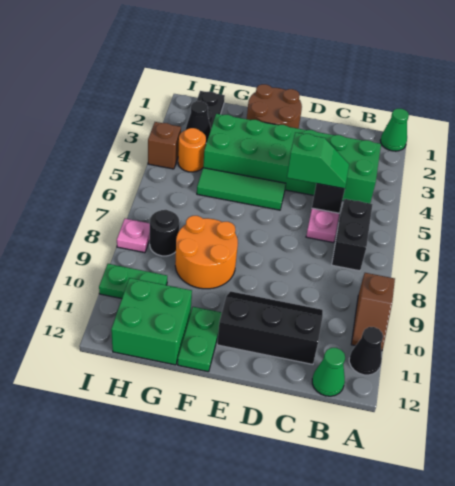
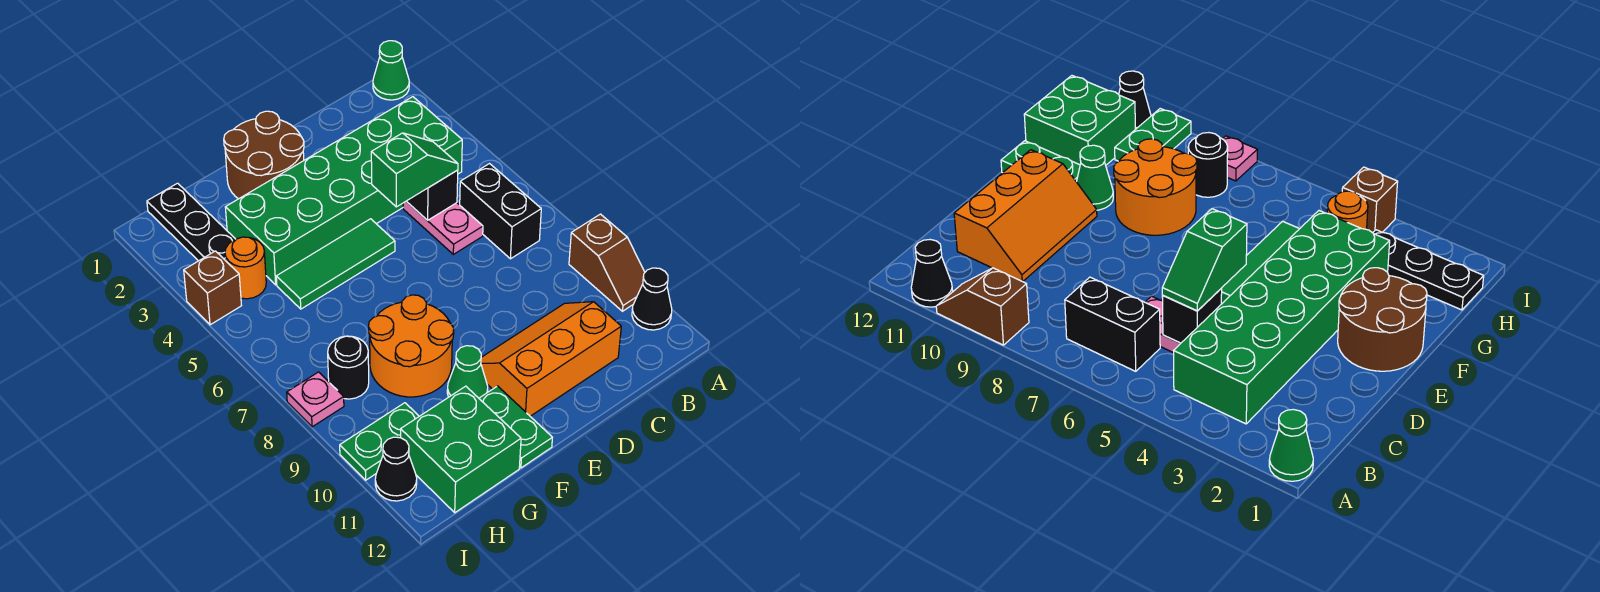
green 1x1 cone [312,348,345,396] -> green 1x1 cone moved to [447,346,488,398]
black 2x3 slope [217,291,323,364] -> orange 2x3 slope [481,302,621,416]
black 1x1 cone [185,101,211,143] -> black 1x1 cone moved to [375,437,417,501]

